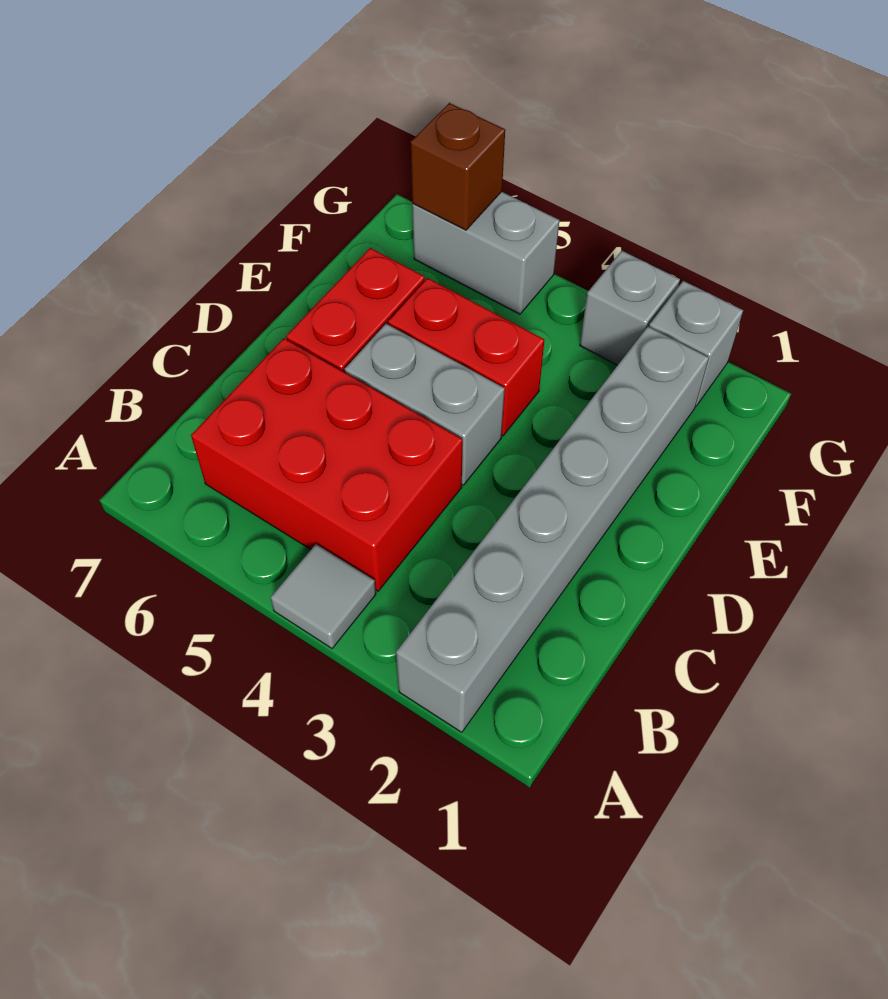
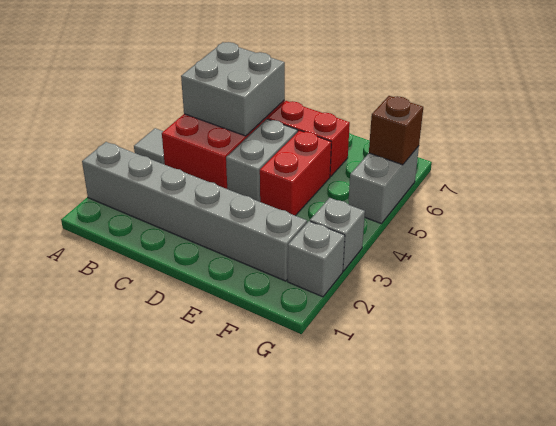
none -> grey 2x2 brick [181,42,285,136]

